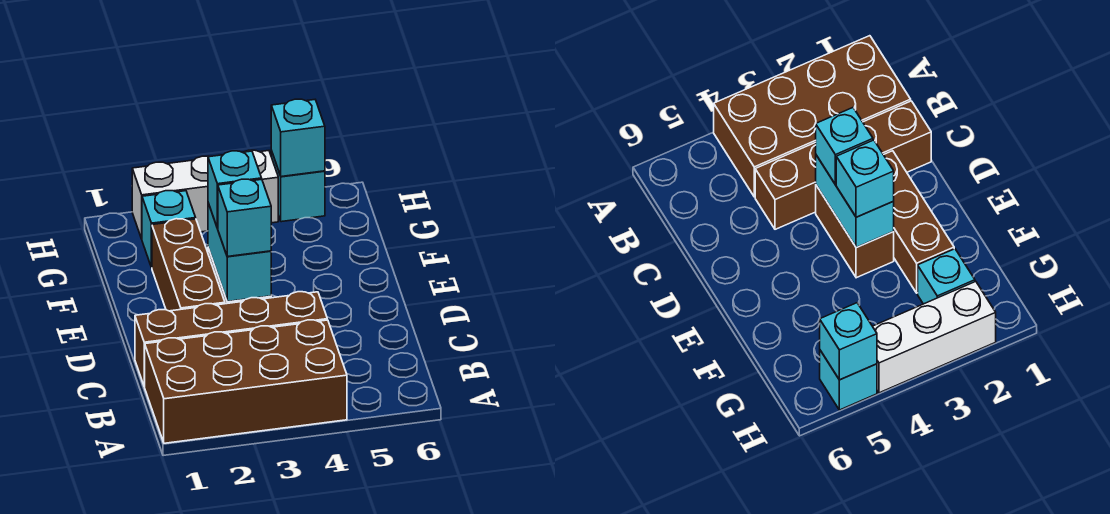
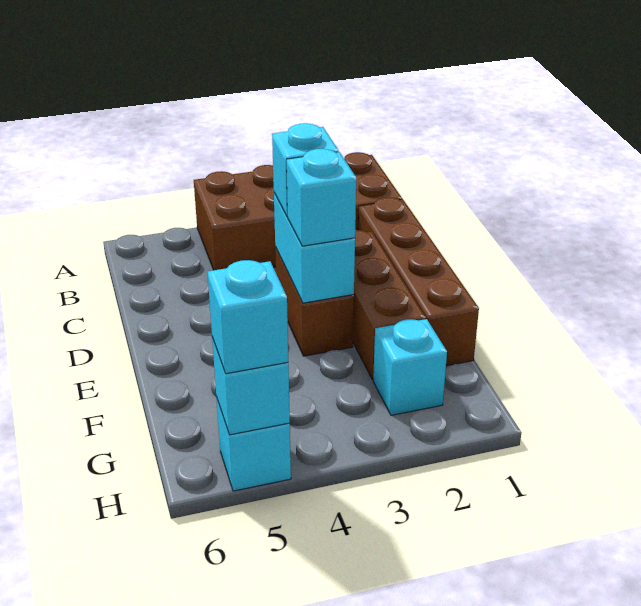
brown 1x4 brick [135,292,327,387] -> brown 1x4 brick turned to [358,197,479,366]
white 1x3 brick [132,150,278,239] -> none
none -> cyan 1x1 brick [208,260,288,374]

